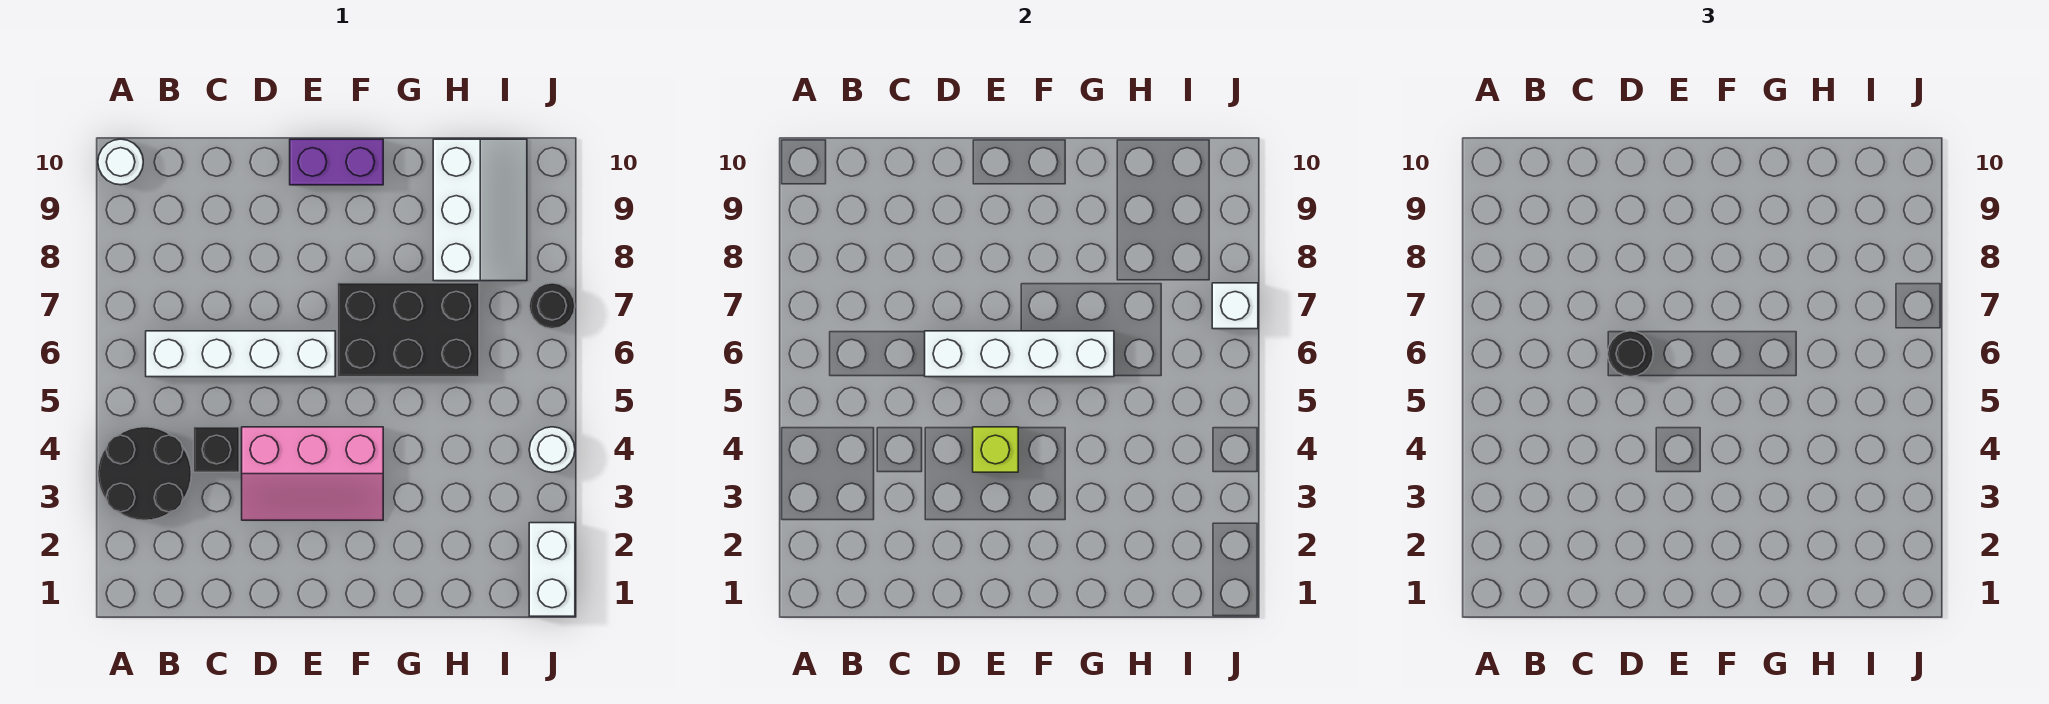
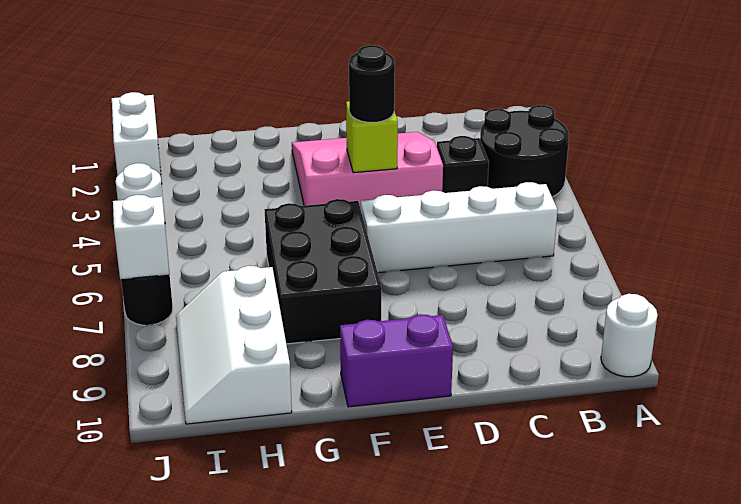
pink 2x3 slope [242,427,383,520] -> pink 3x3 slope [292,132,443,209]
white 1x4 brick [925,331,1114,377] -> none
black 1x1 round brick [1608,331,1653,377] -> black 1x1 round brick moved to [349,45,395,122]
black 2x3 brick [338,283,479,377] -> black 2x3 brick turned to [264,199,381,344]

